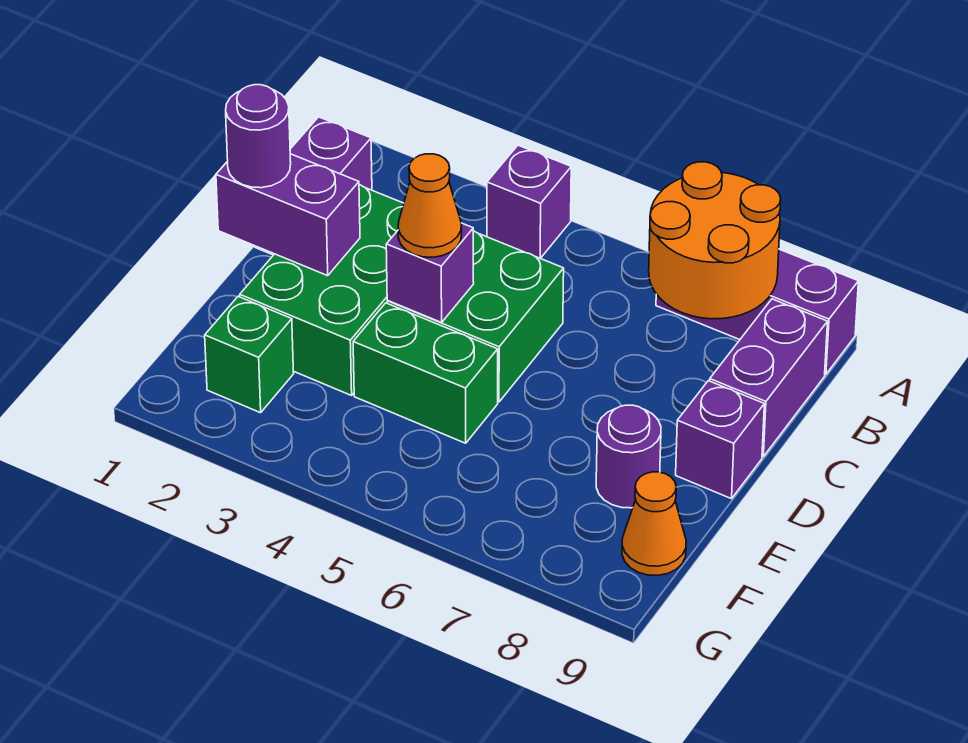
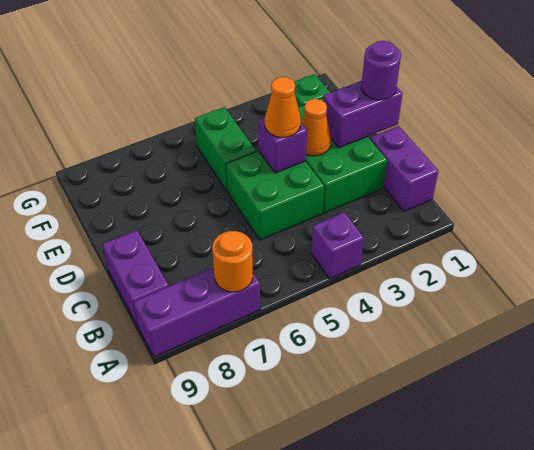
orange 2x2 round brick [649,162,781,319] -> orange 1x1 round brick [212,231,253,292]
purple 1x1 brick [676,381,764,499] -> none
green 1x2 brick [353,303,498,443] -> green 1x2 brick turned to [195,107,256,190]
purple 1x1 round brick [596,405,661,508] -> none
orange 1x1 cone [622,472,686,576] -> orange 1x1 cone moved to [301,99,331,156]

